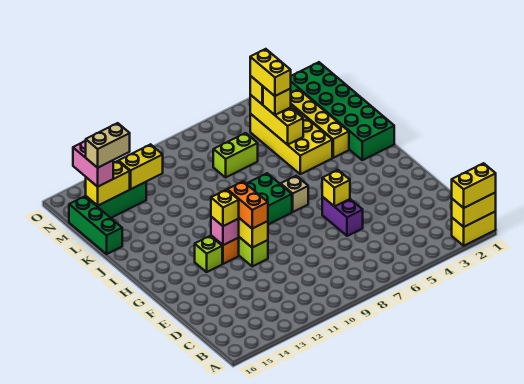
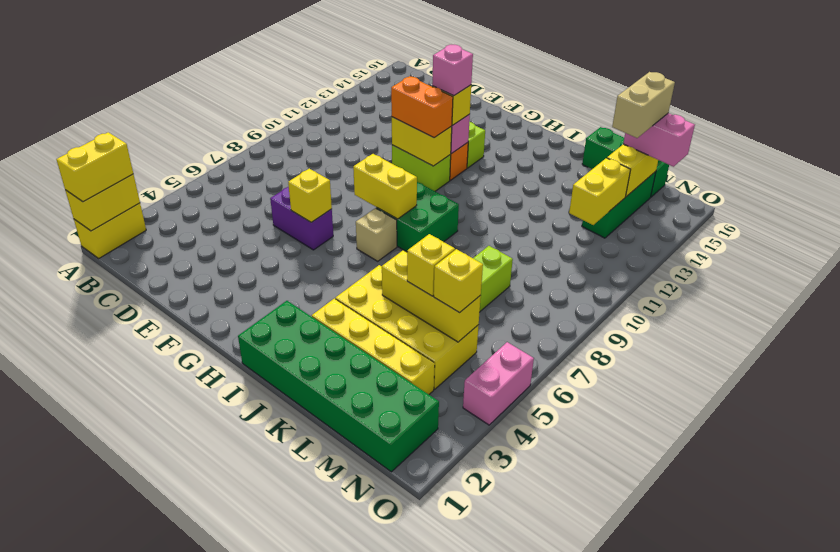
none -> pink 1x1 brick [432,45,473,96]
yellow 1x2 brick [250,49,291,96] -> yellow 1x2 brick moved to [353,154,417,219]
none -> pink 1x2 brick [463,342,534,425]

